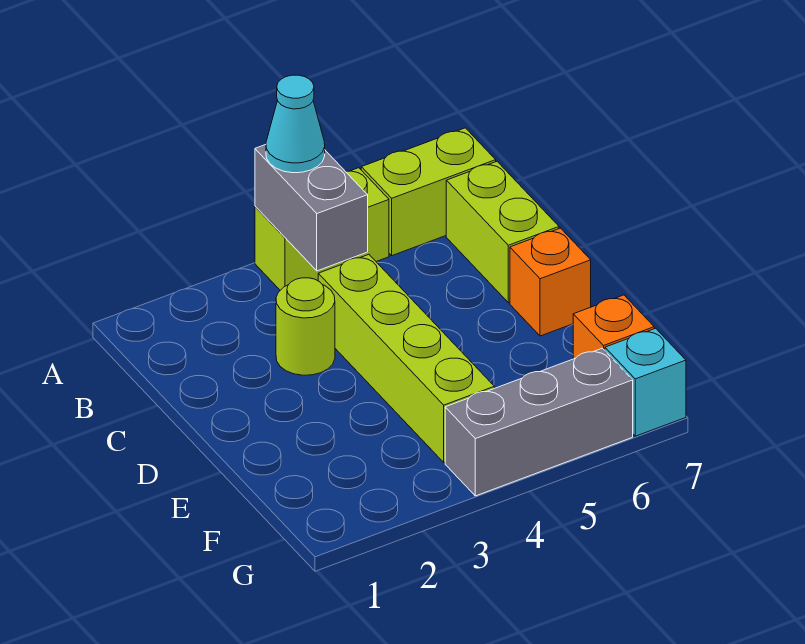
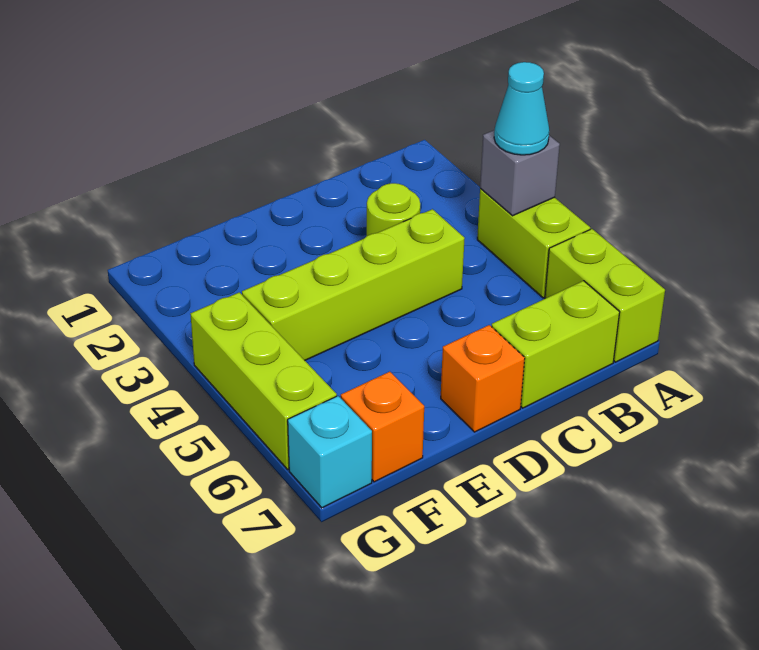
grey 1x2 brick [255,145,368,271] -> grey 1x1 brick [480,130,560,216]
grey 1x3 brick [445,348,633,496] -> lime 1x3 brick [190,292,337,469]

